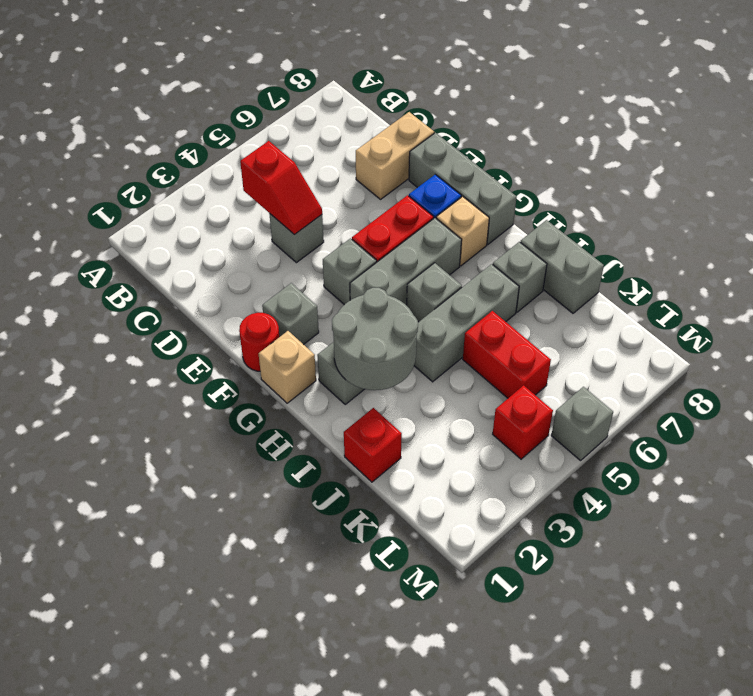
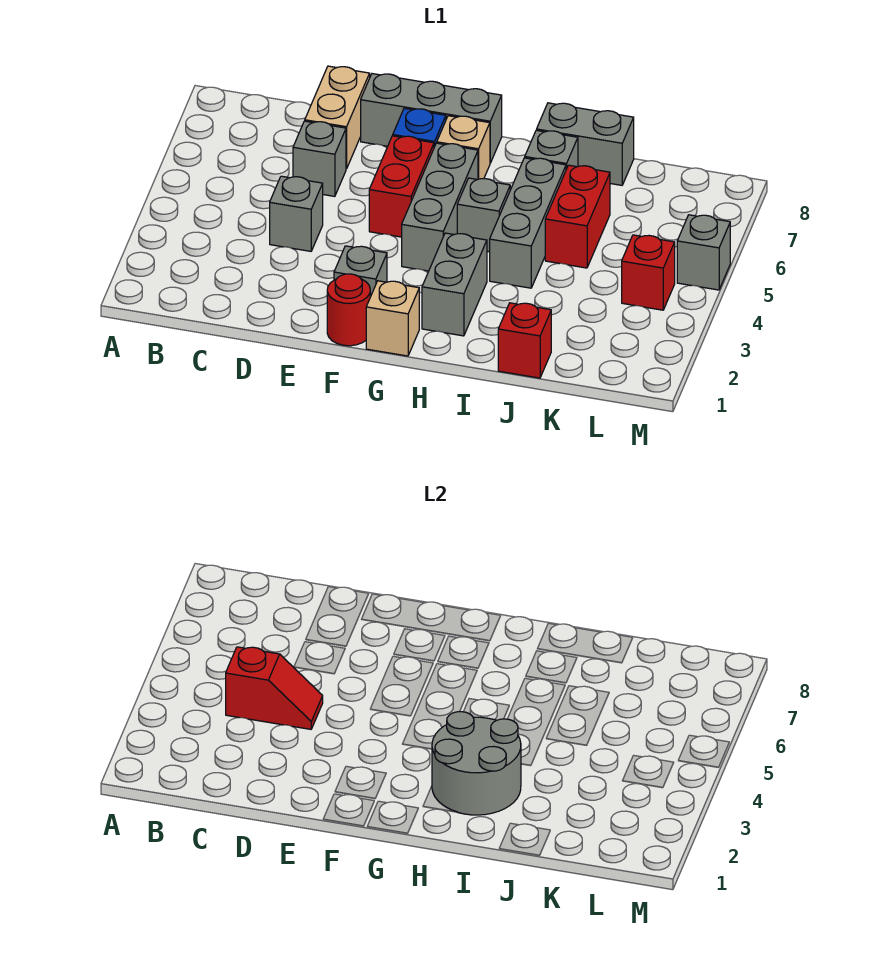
grey 1x1 brick [323,238,377,305] -> grey 1x1 brick moved to [293,121,346,196]
red 1x2 brick [463,311,551,398] -> red 1x2 brick turned to [545,165,610,268]

